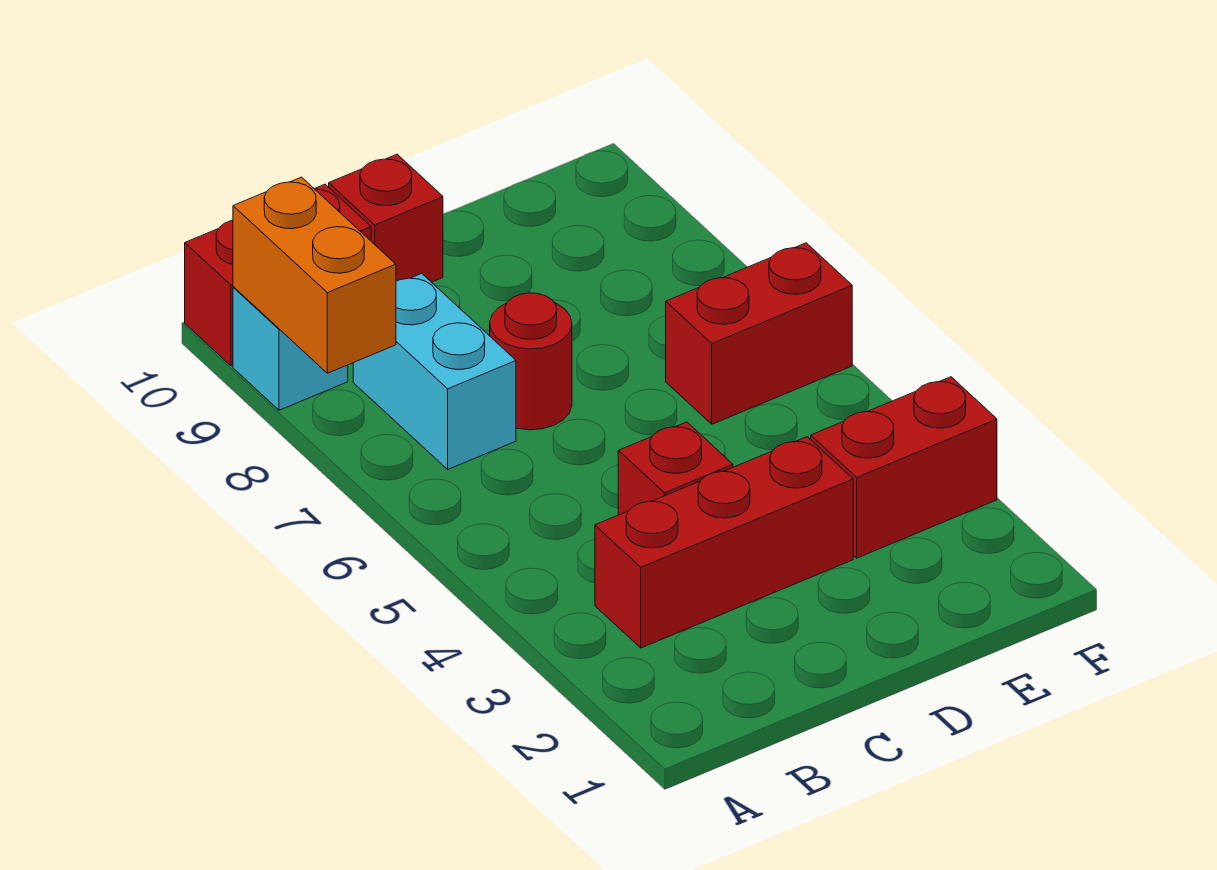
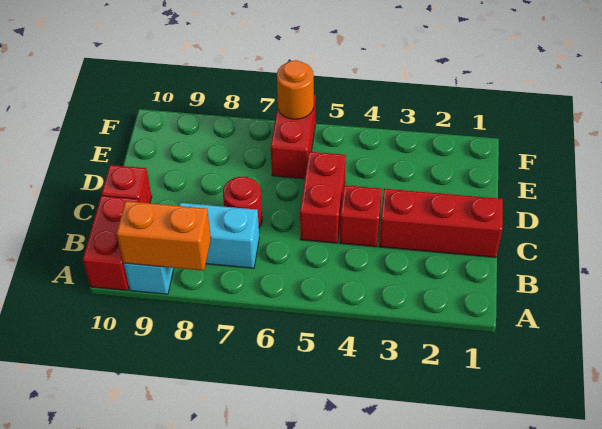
red 1x3 brick [595,437,853,648] -> red 1x3 brick turned to [379,189,503,258]
red 1x2 brick [811,377,997,558] -> red 1x2 brick moved to [300,152,346,243]
none -> orange 1x1 round brick [277,60,314,119]

